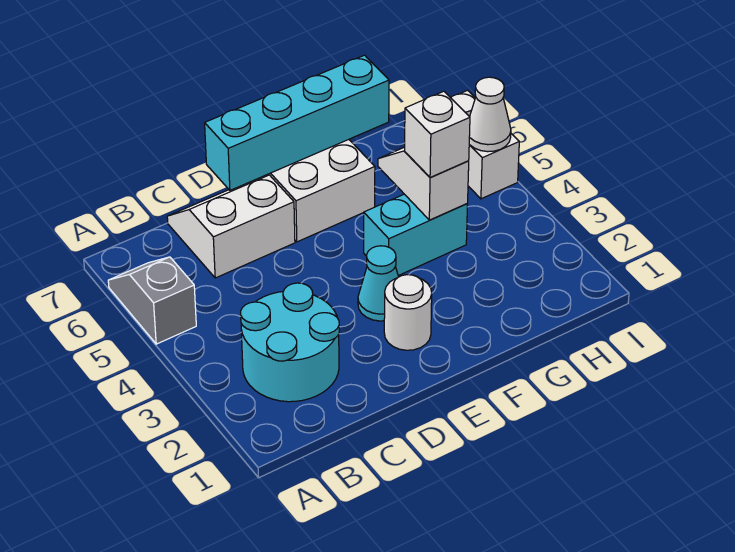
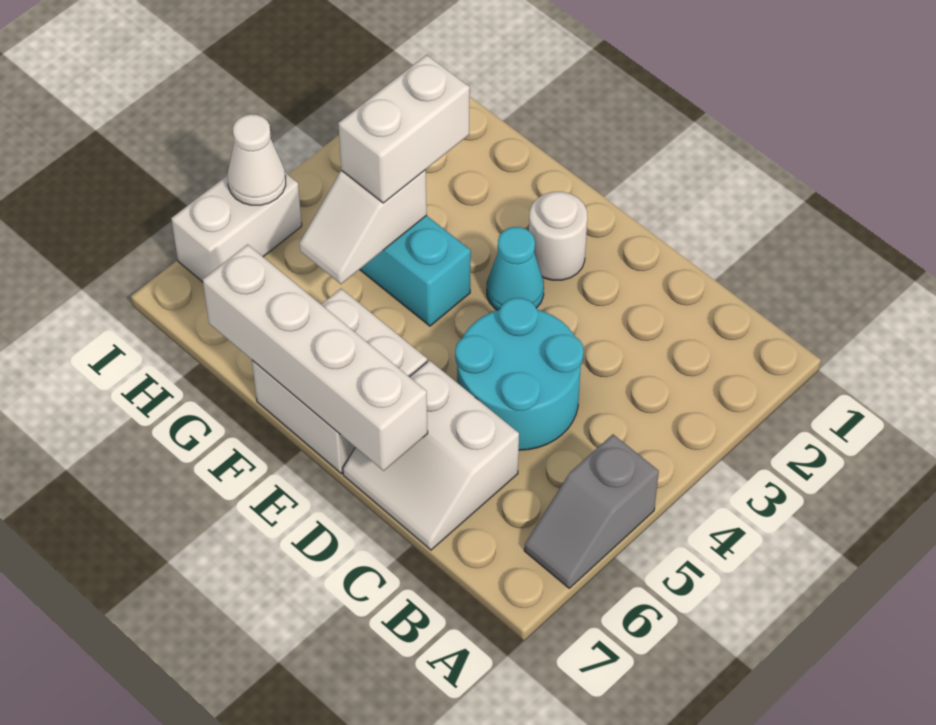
cyan 2x2 round brick [241,283,339,402] -> cyan 2x2 round brick moved to [455,298,584,450]
cyan 1x4 brick [205,55,389,190] -> white 1x4 brick [203,244,428,471]
white 1x1 brick [405,91,470,177] -> white 1x2 brick [338,55,470,203]

